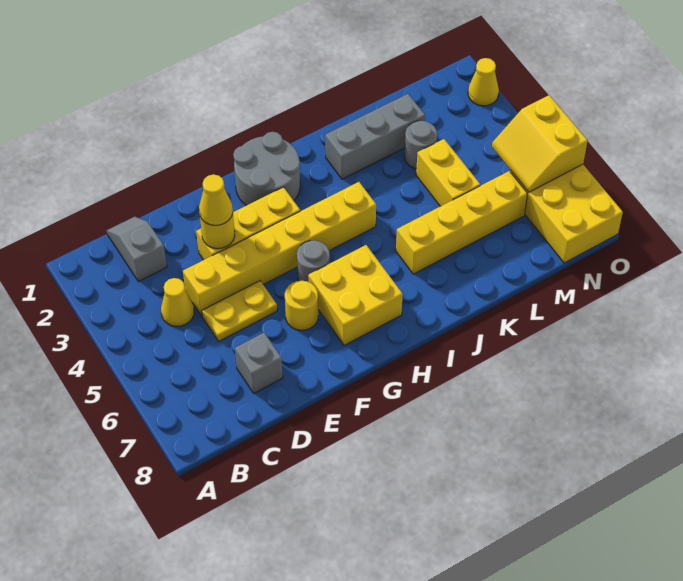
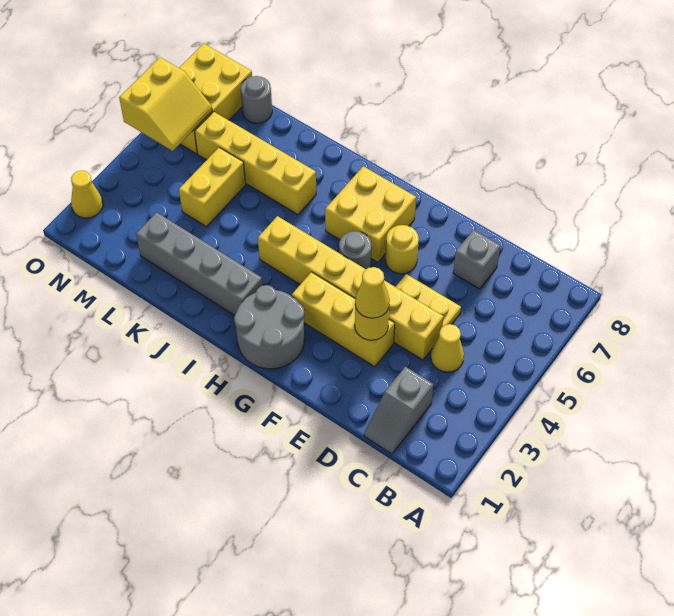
grey 1x3 brick [325,94,425,179] -> grey 1x4 brick [136,212,263,315]
grey 1x1 round brick [404,121,437,169] -> grey 1x1 round brick moved to [241,76,272,123]

